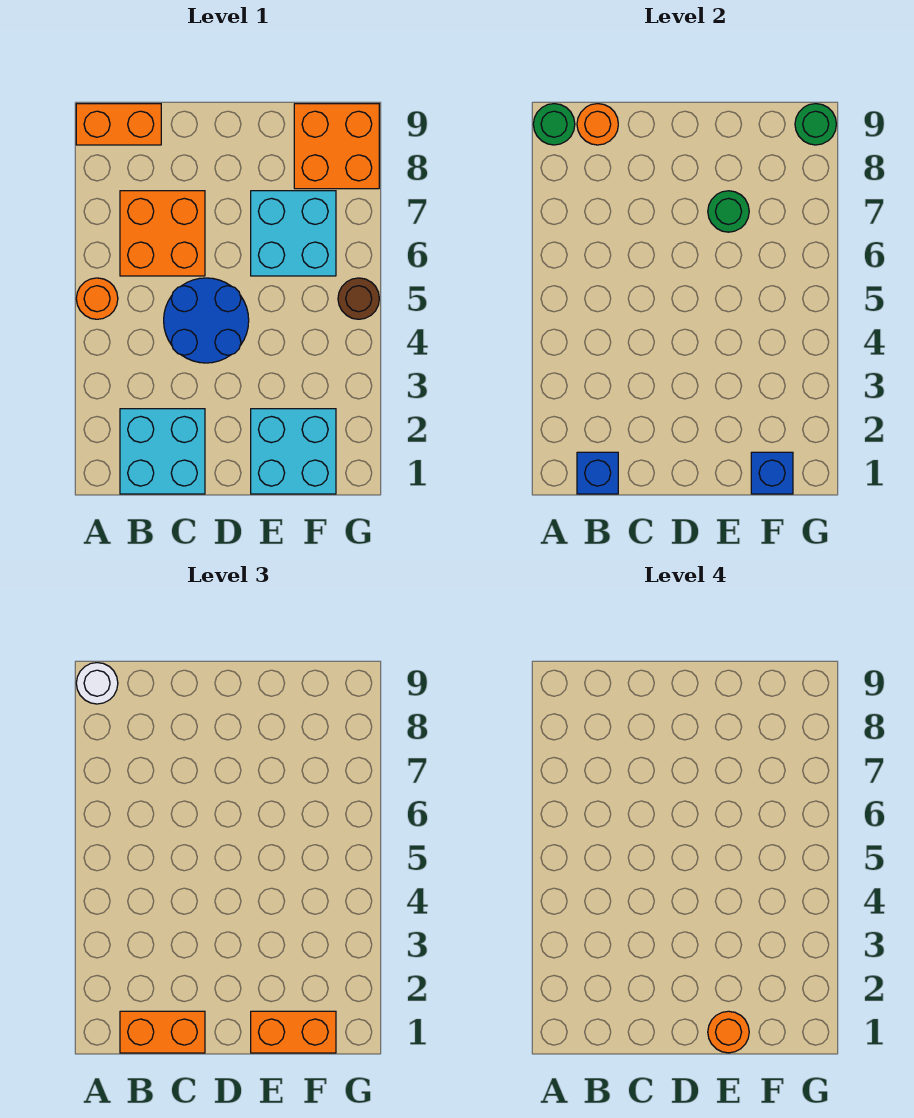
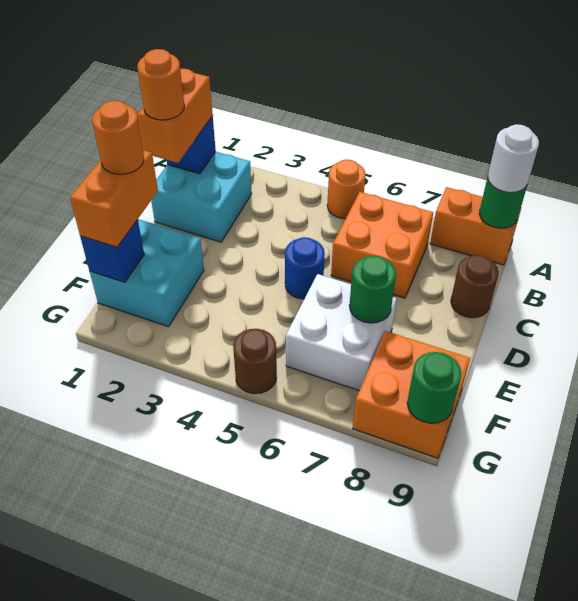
orange 1x2 brick [76,104,161,145] -> orange 1x2 brick turned to [430,187,521,265]
orange 1x1 round brick [577,104,618,145] -> orange 1x1 round brick moved to [137,49,184,120]
blue 2x2 round brick [164,278,249,363] -> blue 1x1 round brick [285,237,325,299]
none -> brown 1x1 round brick [451,255,499,318]
cyan 2x2 brick [251,191,336,276] -> white 2x2 brick [286,274,397,391]

